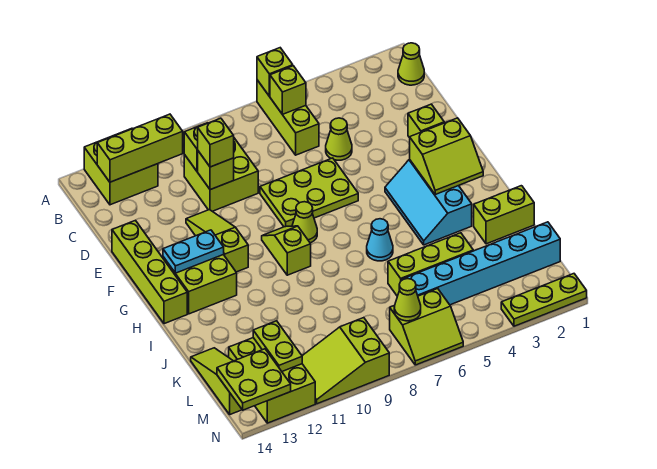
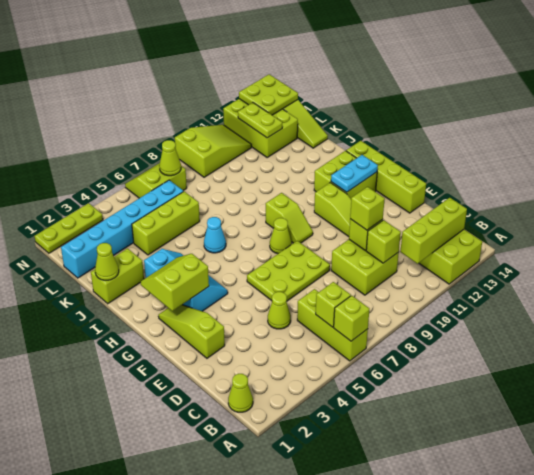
none -> lime 1x1 cone [95,243,119,280]

